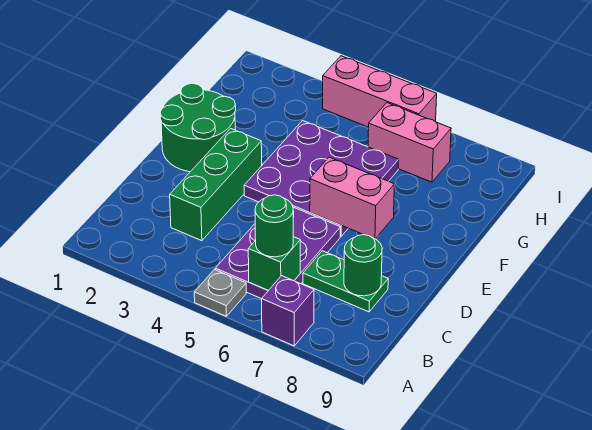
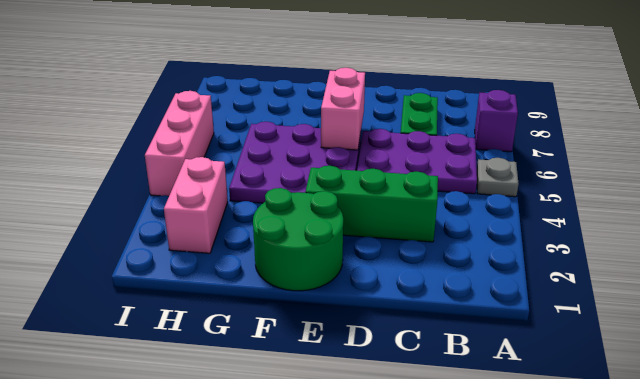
green 1x1 brick [248,237,300,291] -> none
green 1x1 round brick [255,195,293,257] -> none
green 1x1 round brick [344,235,382,296] -> none
pink 1x2 brick [368,103,451,182] -> pink 1x2 brick moved to [164,157,228,253]

